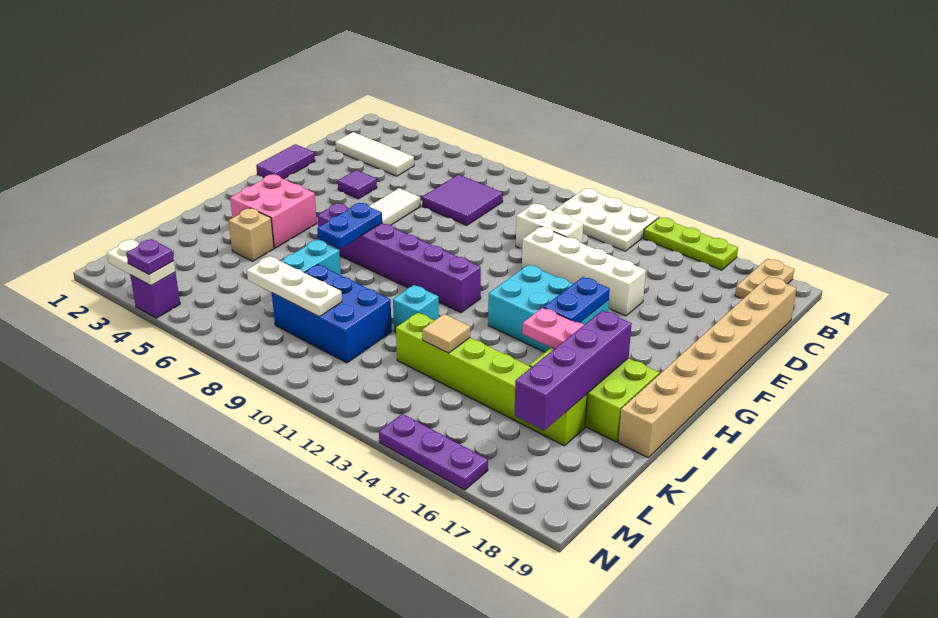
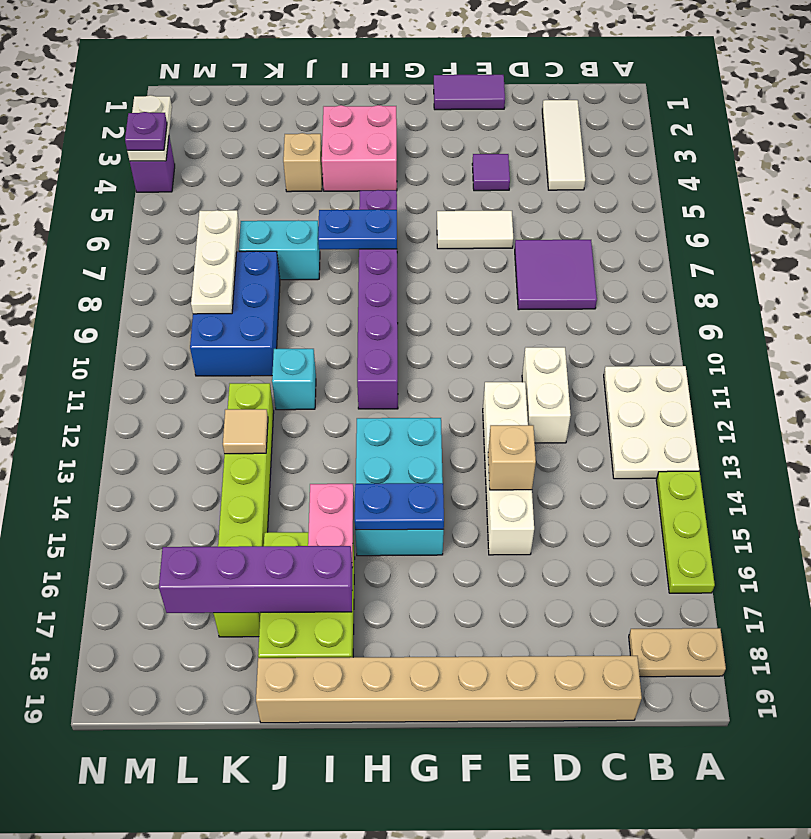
none -> tan 1x1 brick [488,425,536,490]
purple 1x3 plate [379,414,488,490] -> none

